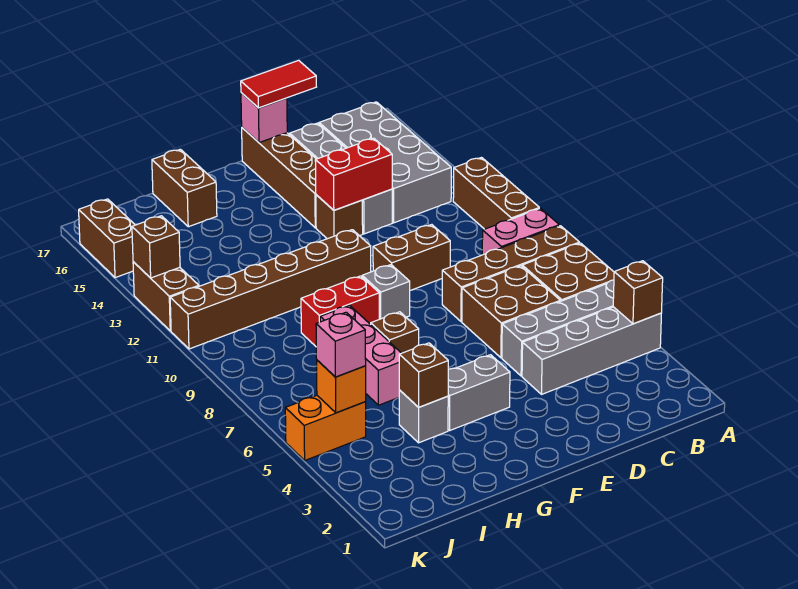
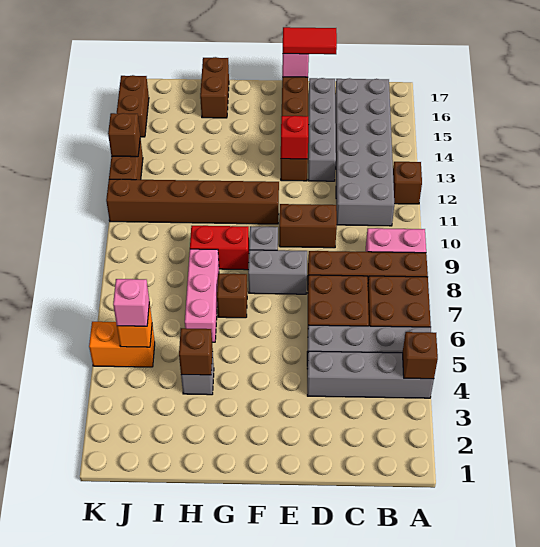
brown 1x3 brick [453,158,539,229] -> brown 1x1 brick [393,162,422,204]
grey 2x4 brick [319,102,451,223] -> grey 2x6 brick [335,78,394,226]
red 1x2 brick [315,138,392,210] -> red 1x1 brick [281,116,308,159]
grey 1x2 brick [448,355,510,430] -> grey 1x2 brick moved to [248,250,307,294]

